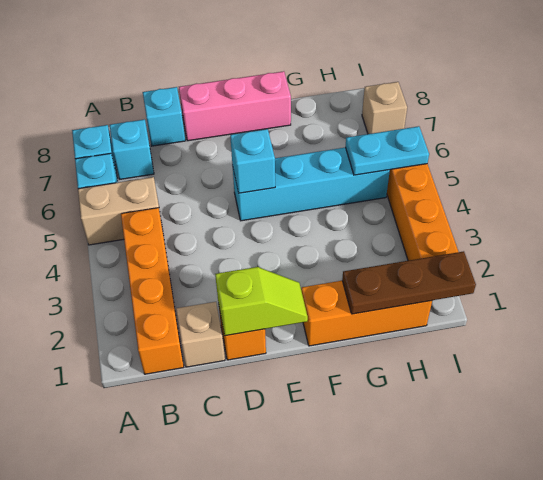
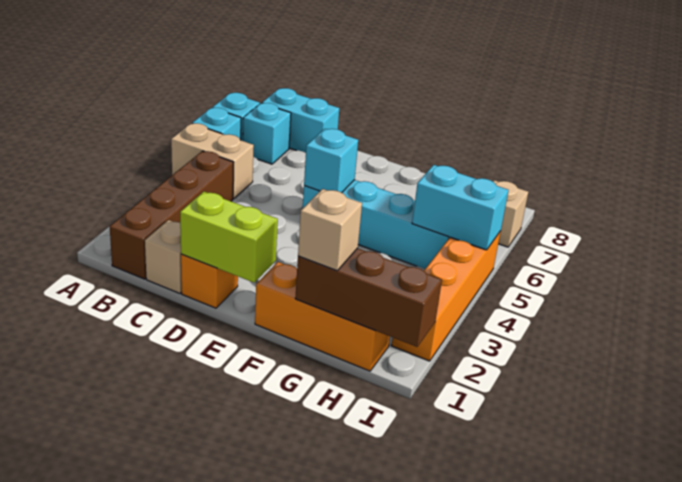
orange 1x4 brick [121,208,184,374] -> brown 1x4 brick [110,151,233,279]
cyan 1x1 brick [143,87,185,146] -> cyan 1x2 brick [262,88,339,153]
lime 1x2 slope [215,267,308,336] -> lime 1x2 brick [180,192,278,283]
pink 1x3 brick [179,71,291,141] -> none
brown 1x3 plate [342,251,476,314] -> brown 1x3 brick [295,248,442,347]
none -> tan 1x1 brick [298,189,362,271]
cyan 1x2 plate [346,126,429,175] -> cyan 1x2 brick [412,165,509,250]

